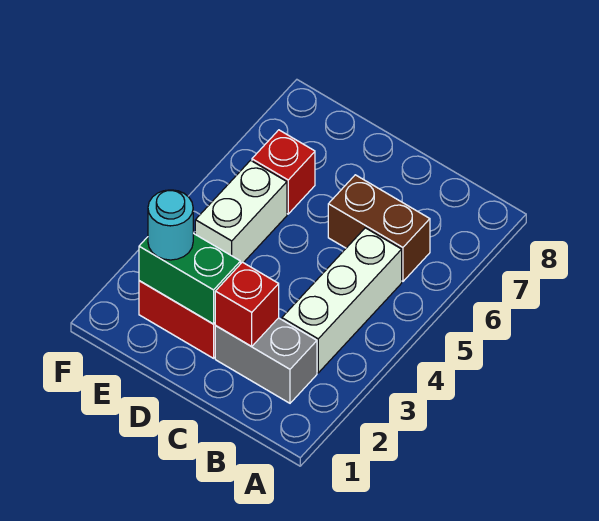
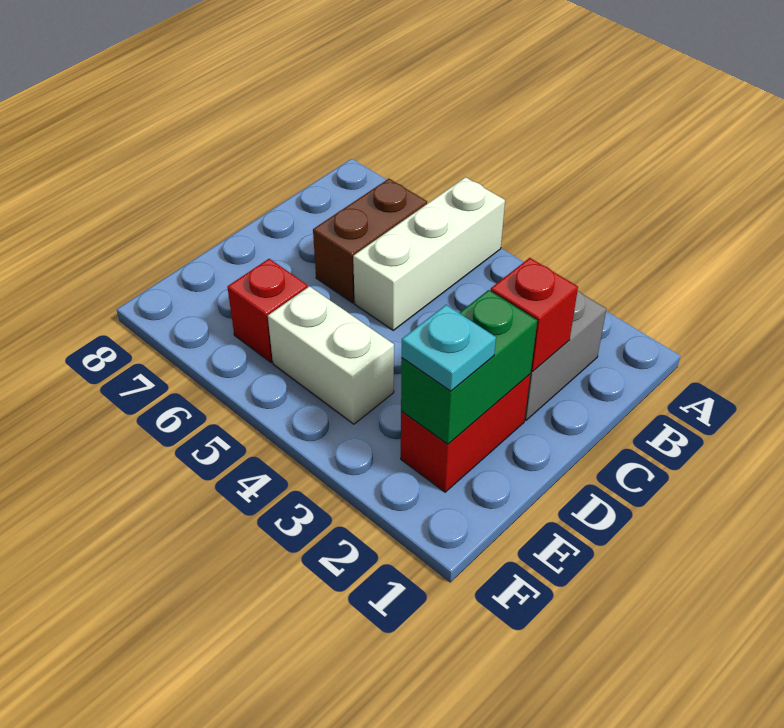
white 1x3 brick [282,228,402,373] -> white 1x3 brick turned to [353,177,505,330]
cyan 1x1 round brick [148,190,193,260] -> cyan 1x1 plate [402,305,496,391]

